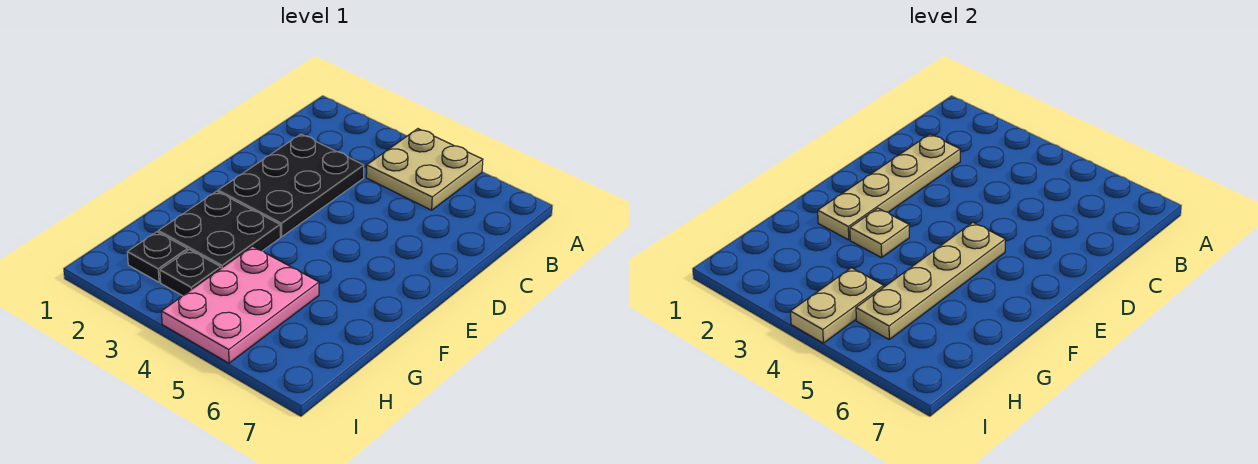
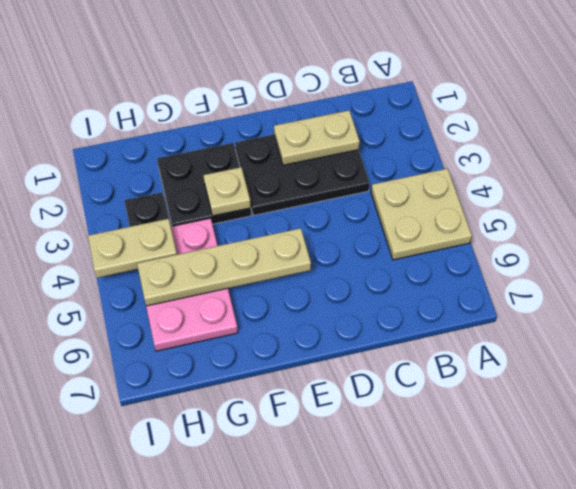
tan 1x4 plate [818,134,960,240] -> tan 1x2 plate [274,110,360,165]
pink 2x3 plate [161,246,319,363] -> pink 2x3 plate turned to [146,218,238,351]
black 1x1 plate [127,232,188,282] -> none

